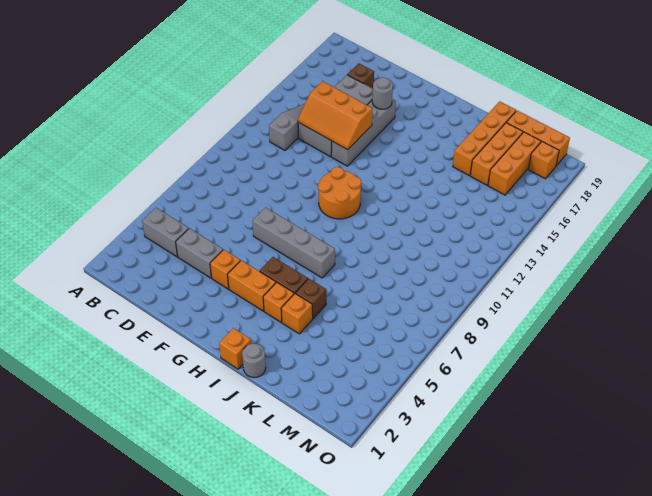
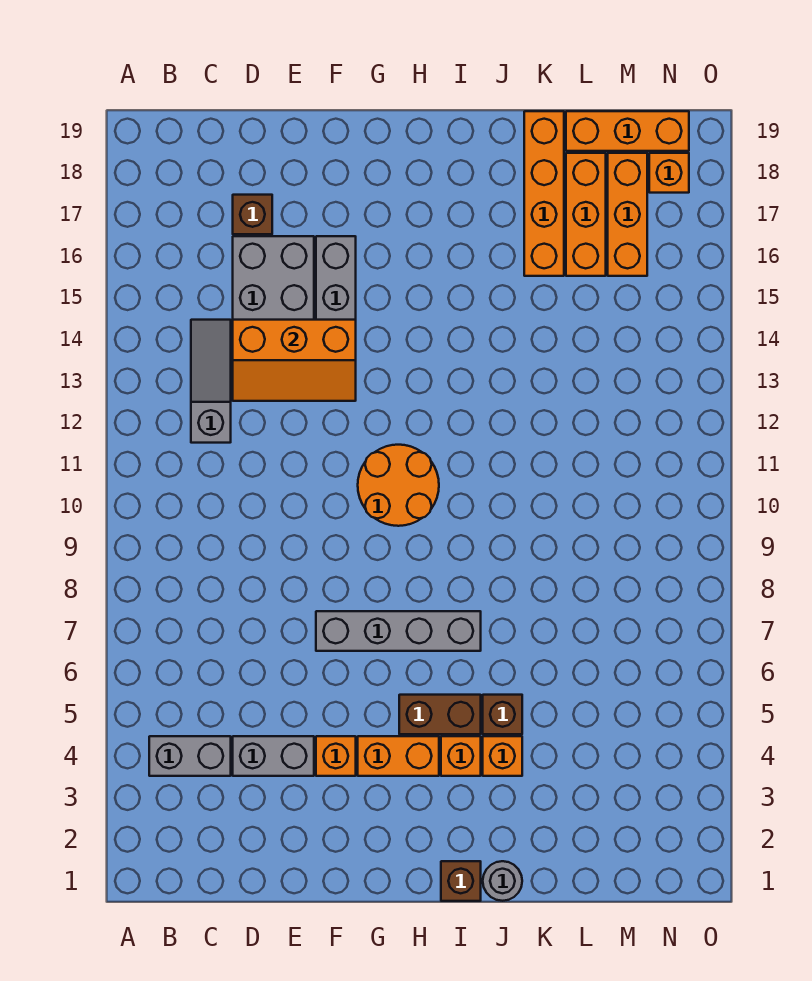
grey 1x1 round brick [372,77,393,109] -> none
orange 1x1 brick [219,328,251,369] -> brown 1x1 brick [441,861,481,901]

